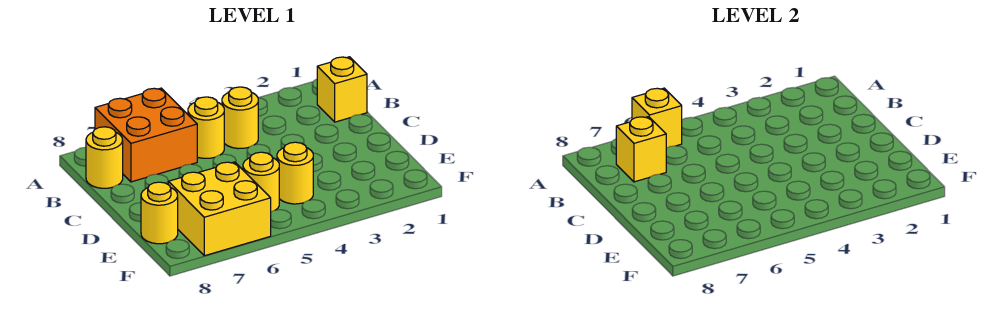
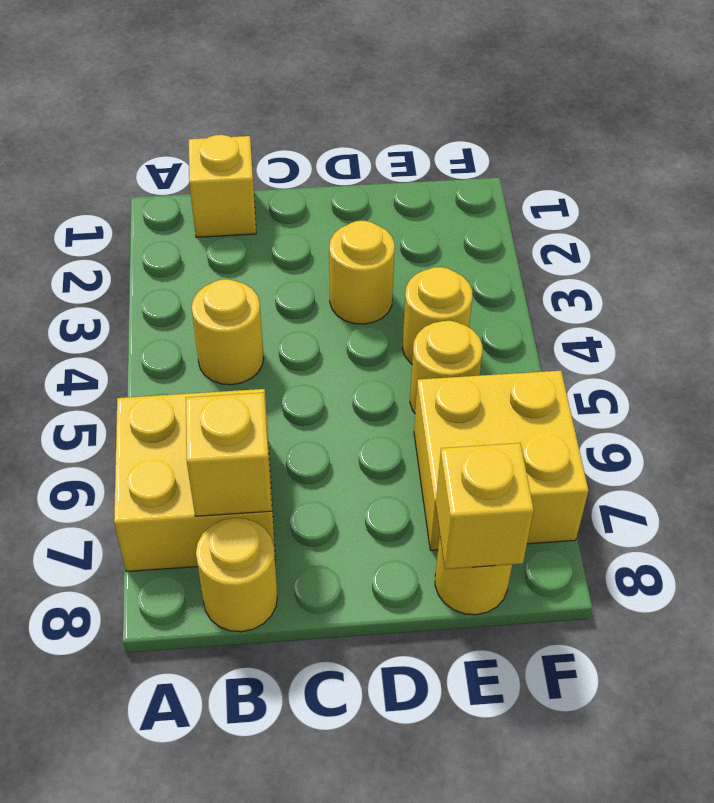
orange 2x2 brick [95,88,197,182] -> yellow 2x2 brick [114,389,275,572]
yellow 1x1 brick [632,88,682,148] -> yellow 1x1 brick moved to [436,443,534,569]
yellow 1x1 round brick [188,97,224,158] -> yellow 1x1 round brick moved to [329,221,395,324]

